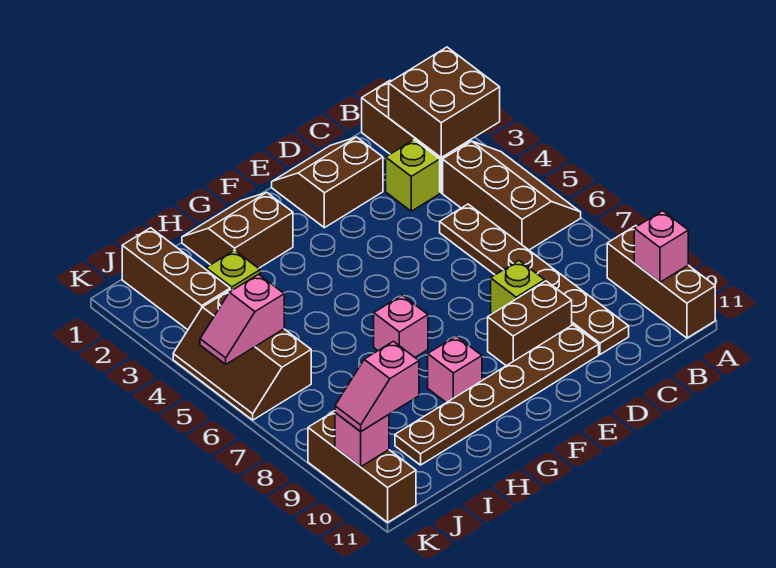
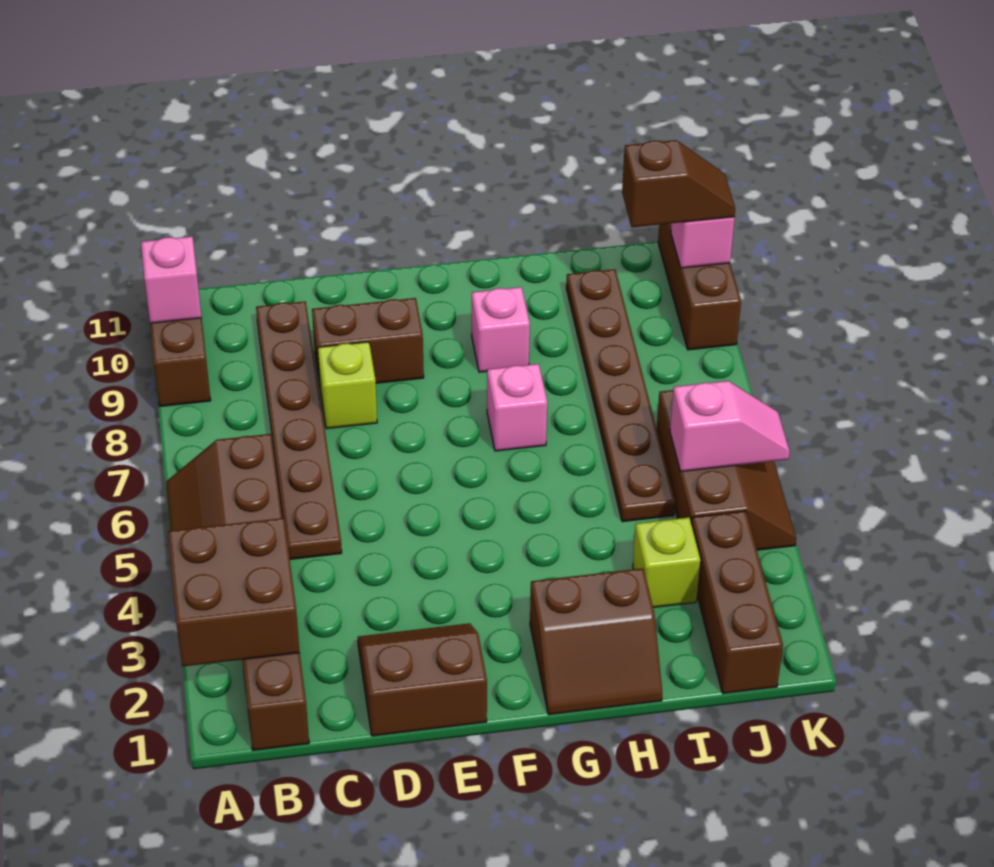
lime 1x1 brick [386,140,440,211] -> none
brown 2x2 slope [272,137,383,228] -> brown 2x2 slope turned to [358,623,487,736]
brown 1x6 plate [395,325,599,465] -> brown 1x6 plate turned to [566,269,675,522]
pink 1x2 slope [335,341,419,432] -> brown 1x2 slope [622,140,735,227]

